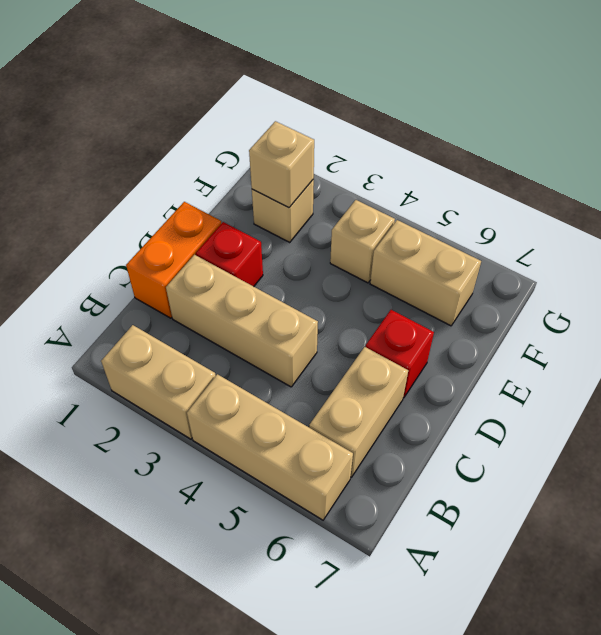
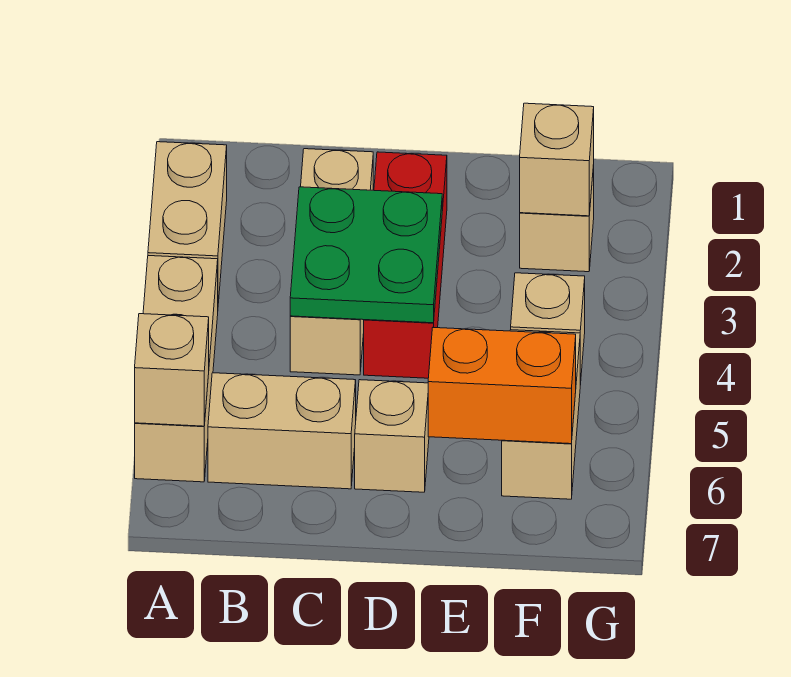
none -> tan 1x1 brick [135,314,209,426]
orange 1x2 brick [126,202,221,318] -> orange 1x2 brick moved to [428,328,576,444]
none -> green 2x2 plate [290,187,442,323]
red 1x1 brick [196,222,263,287] -> red 1x3 brick [364,152,447,378]
red 1x1 brick [366,310,434,398] -> tan 1x1 brick [355,380,429,492]

